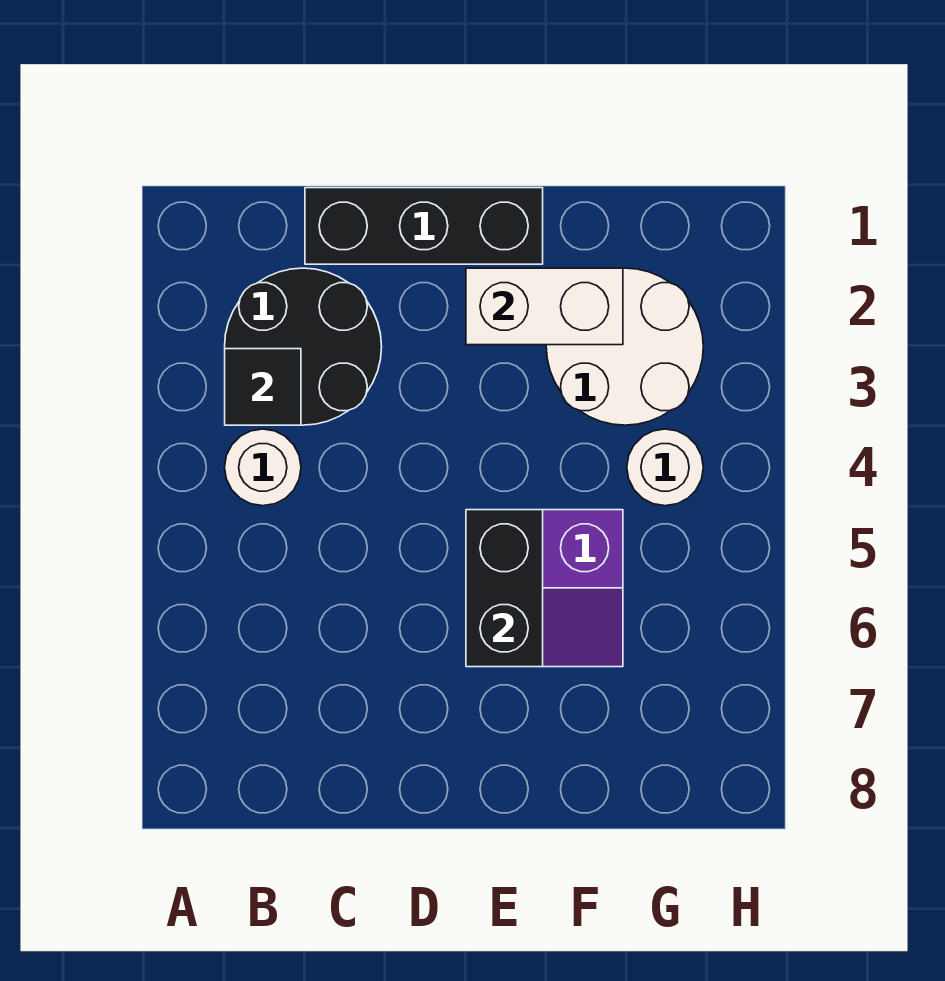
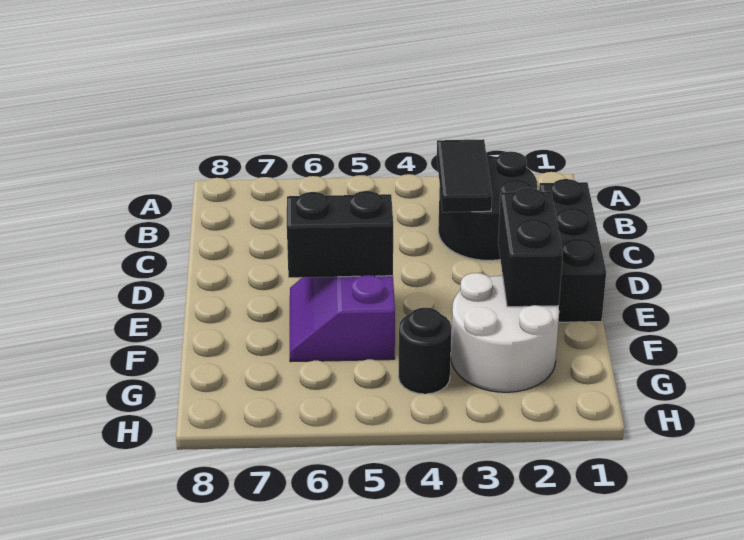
black 1x1 tile [225,349,301,425] -> black 1x2 tile [437,139,492,212]
white 1x1 round brick [225,429,301,506] -> none
white 1x2 brick [466,268,623,345] -> black 1x2 brick [498,188,563,307]
white 1x1 round brick [627,429,703,506] -> black 1x1 round brick [398,308,452,394]

